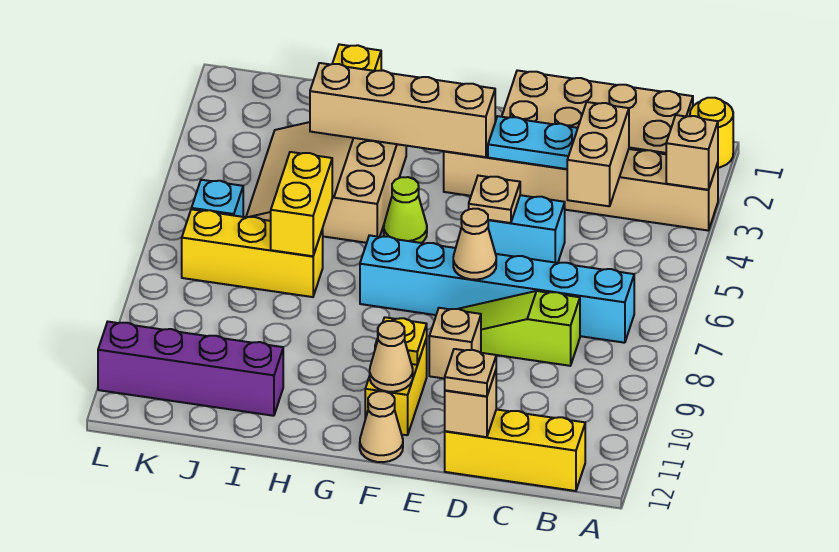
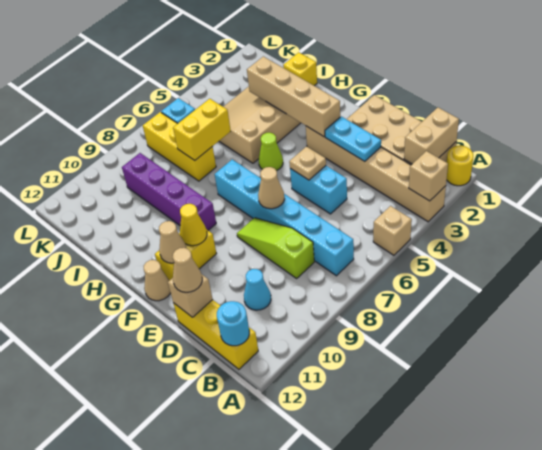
none -> cyan 1x1 round brick [217,301,249,346]
tan 1x2 brick [567,102,629,206] -> tan 1x2 brick moved to [404,108,459,164]
none -> cyan 1x1 cone [244,269,271,310]
tan 1x1 plate [445,349,496,396] -> tan 1x1 cone [173,248,202,292]
tan 1x1 brick [429,308,481,379] -> tan 1x1 brick moved to [373,206,412,255]
yellow 1x1 plate [375,317,427,365] -> yellow 1x1 cone [180,204,207,246]
purple 1x4 brick [98,322,283,416] -> purple 1x4 brick moved to [122,153,216,230]

